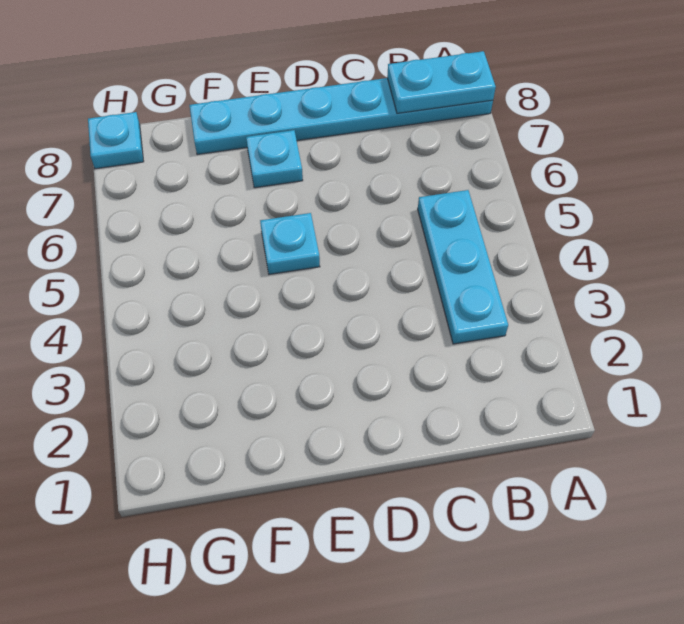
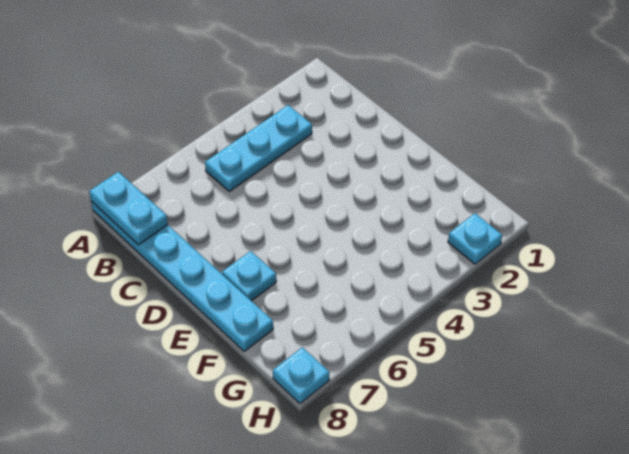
cyan 1x1 plate [260,213,320,274] -> cyan 1x1 plate moved to [448,213,502,264]

